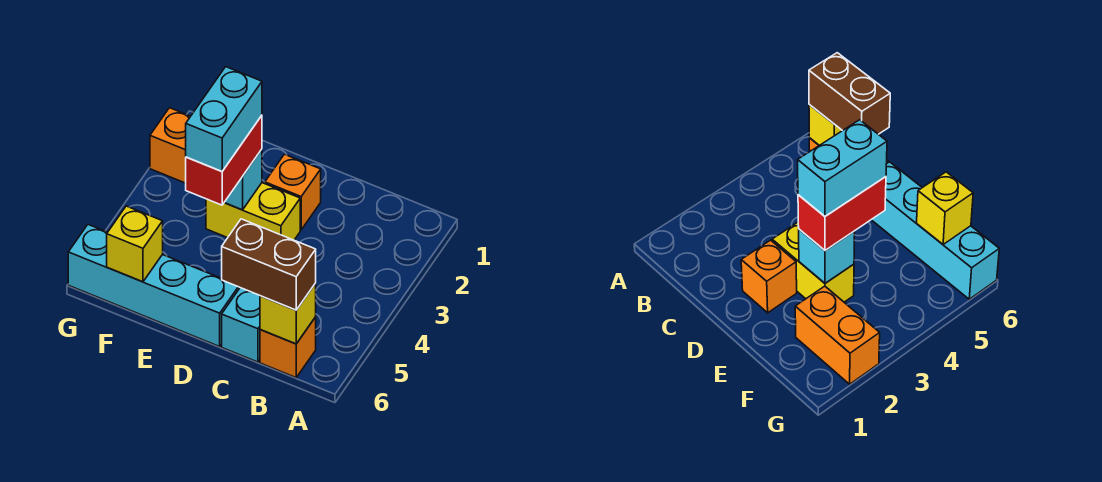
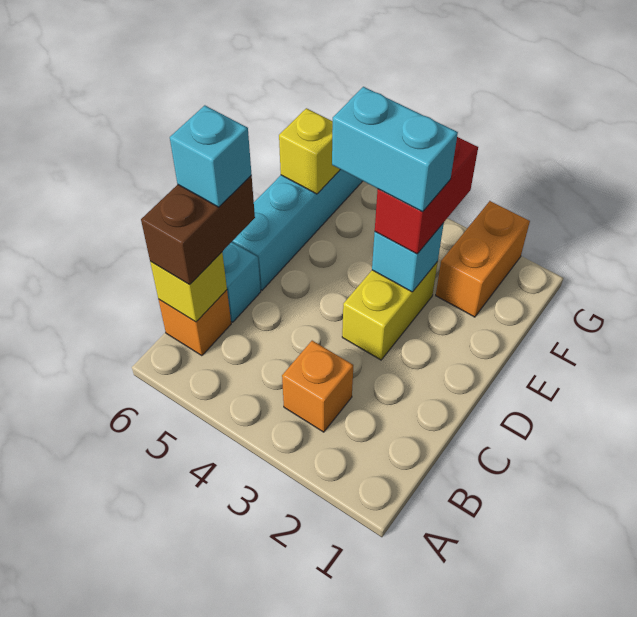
none -> cyan 1x1 brick [170,105,252,207]
orange 1x1 brick [265,154,321,230] -> orange 1x1 brick moved to [282,341,353,432]
red 1x2 brick [186,116,262,205] -> red 1x2 brick turned to [375,137,478,254]

